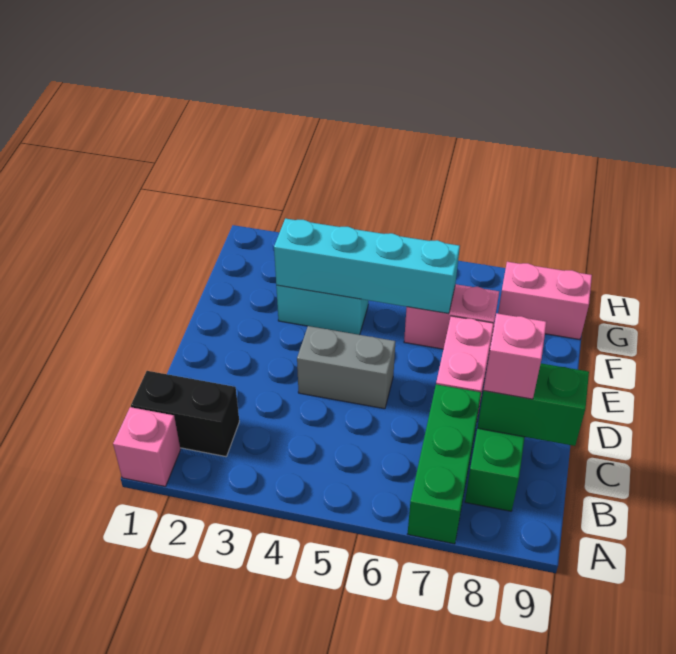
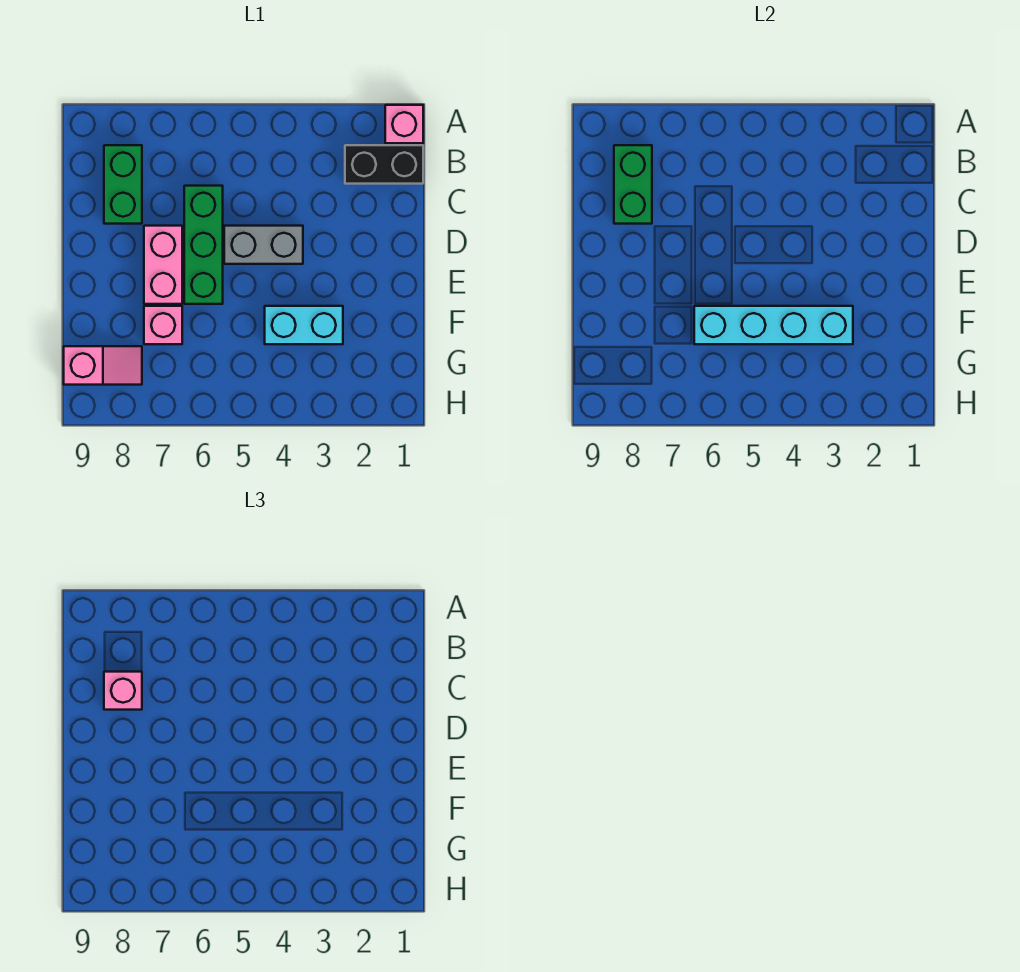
green 1x3 brick [408,384,481,544] -> green 1x3 brick moved to [184,186,223,304]
green 1x2 brick [477,363,589,446] -> green 1x2 brick turned to [614,145,652,224]
pink 1x2 brick [404,284,499,349] -> pink 1x1 brick [144,306,182,344]
pink 1x2 brick [498,262,592,340] -> pink 1x2 slope [64,346,142,385]

